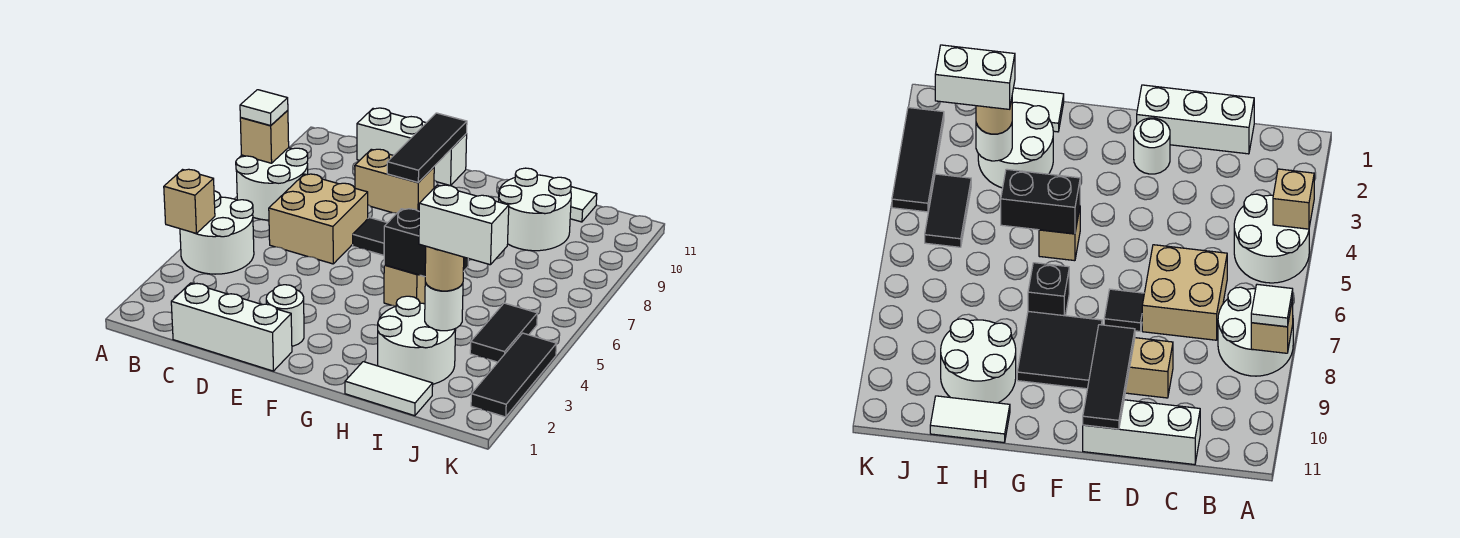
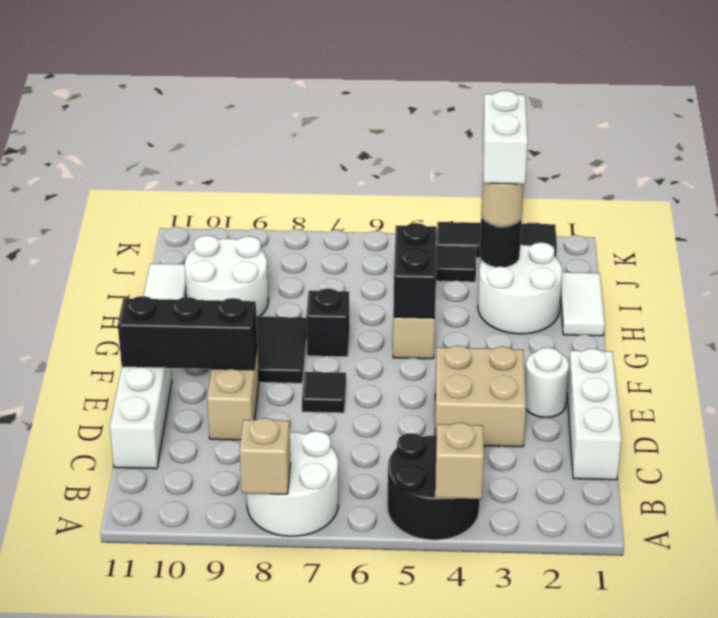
white 2x2 round brick [180,191,254,274] -> black 2x2 round brick [388,433,480,540]
white 1x1 tile [240,90,288,125] -> none
tan 2x2 brick [269,174,368,264] -> tan 2x2 brick moved to [435,346,526,447]
black 1x3 tile [387,113,467,182] -> black 1x3 brick [118,296,257,370]
white 1x1 round brick [425,282,463,331] -> black 1x1 round brick [480,215,522,267]

